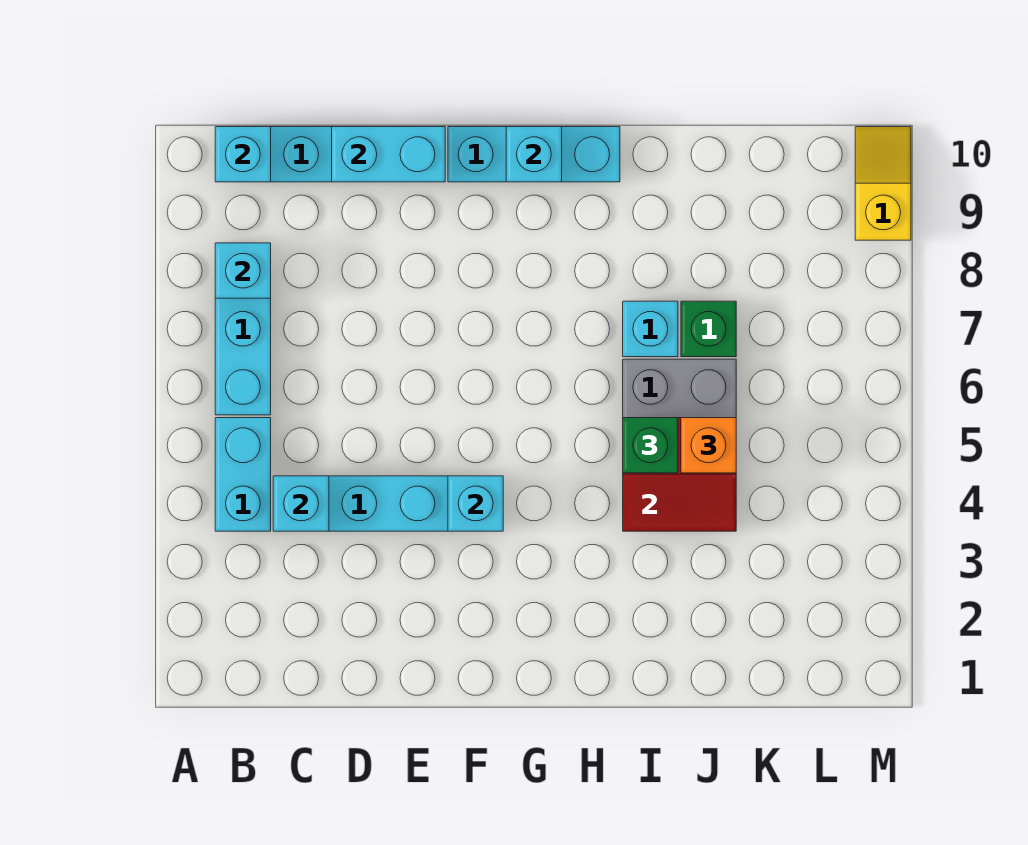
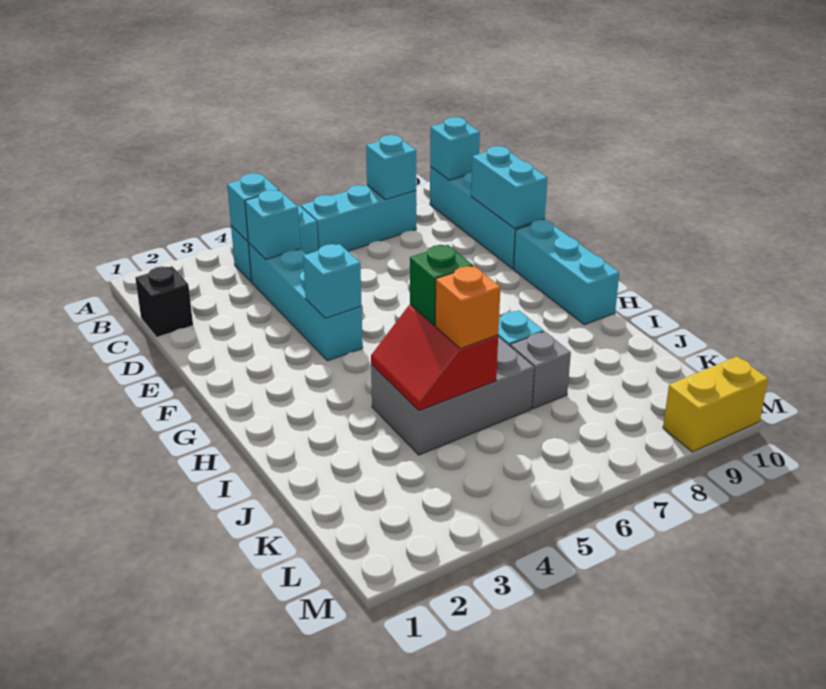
none -> black 1x1 brick [135,266,193,337]
cyan 1x1 brick [506,127,562,182] -> cyan 1x1 brick moved to [227,173,279,241]
green 1x1 brick [681,301,736,357] -> grey 1x1 brick [510,331,571,409]
yellow 1x2 slope [855,127,911,240] -> yellow 1x2 brick [663,356,768,452]

